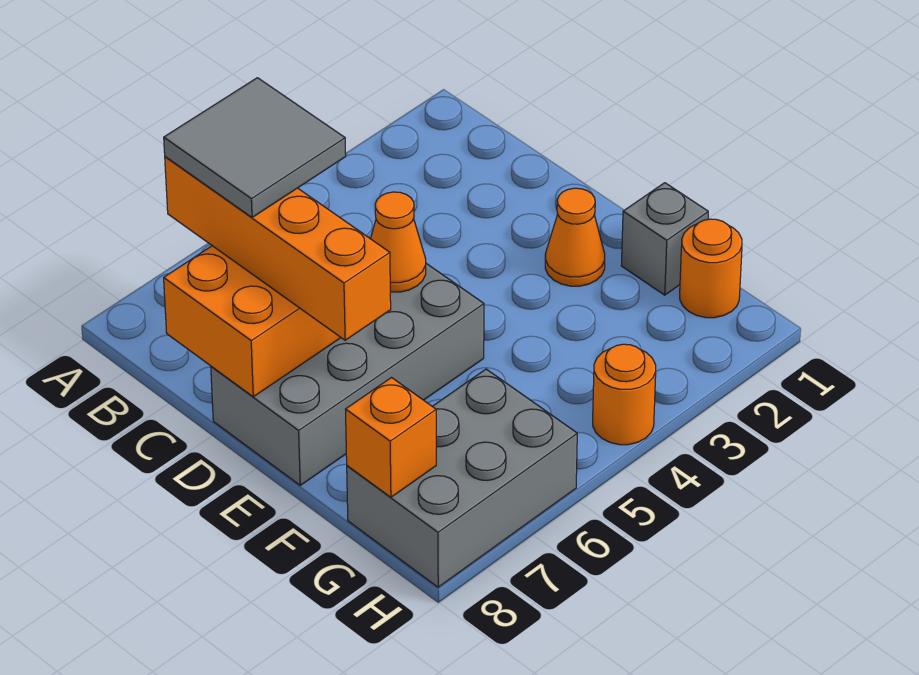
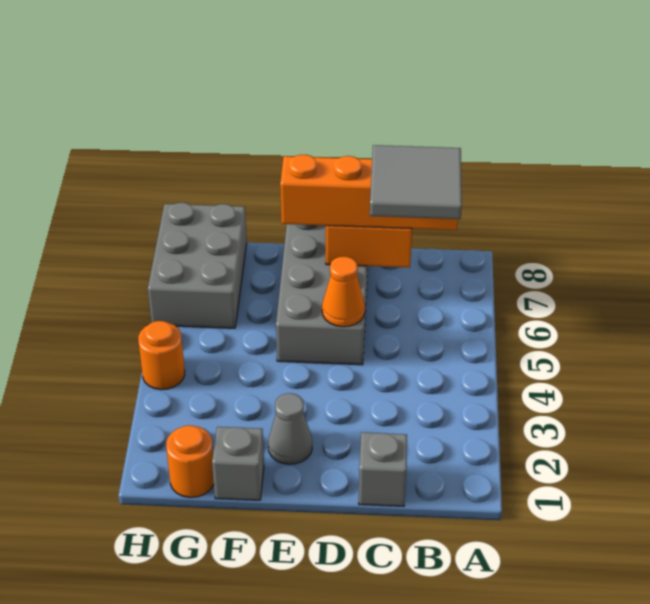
none -> grey 1x1 brick [359,432,407,506]
orange 1x1 cone [545,188,605,286] -> grey 1x1 cone [268,393,312,464]
orange 1x1 brick [345,378,436,497] -> none

